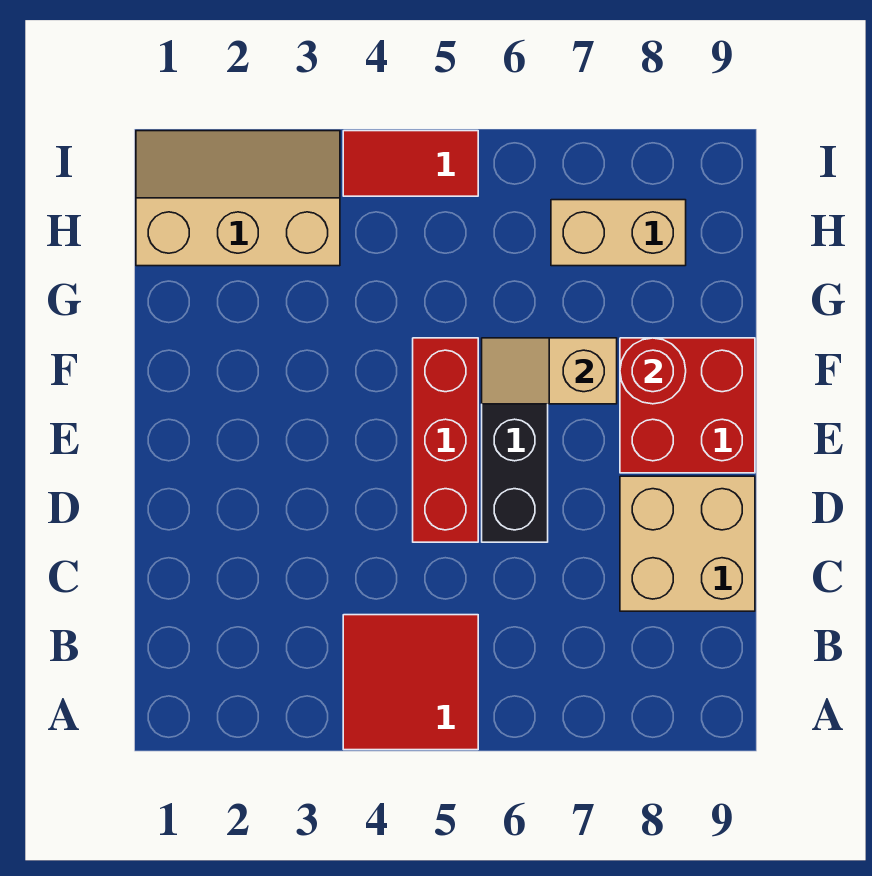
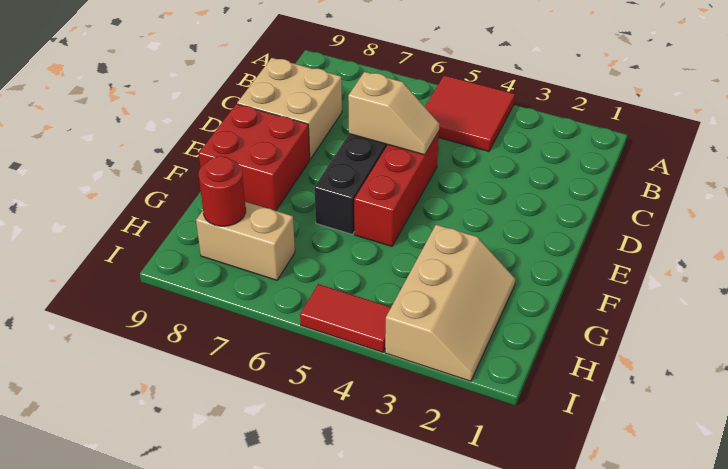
tan 1x2 slope [482,338,617,404] -> tan 1x2 slope moved to [348,72,439,155]
red 1x1 round brick [620,338,686,404] -> red 1x1 round brick moved to [199,156,246,226]
tan 2x3 slope [136,131,340,266] -> tan 2x3 slope turned to [385,225,515,381]

